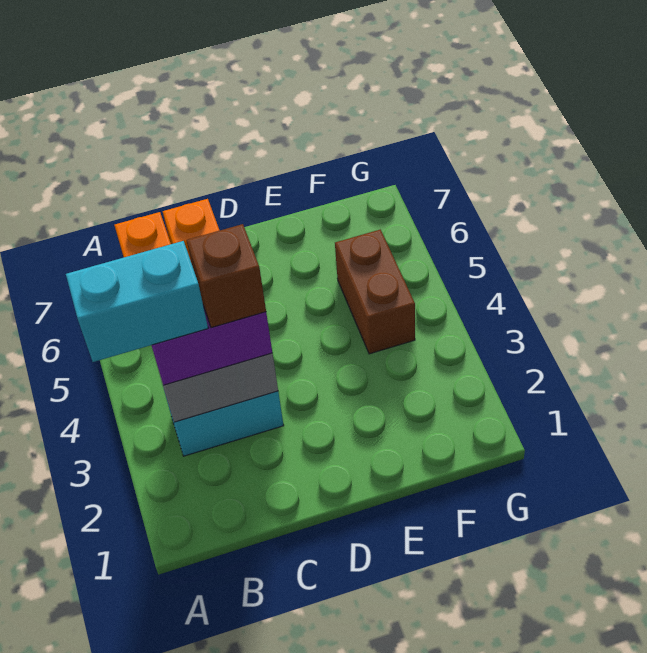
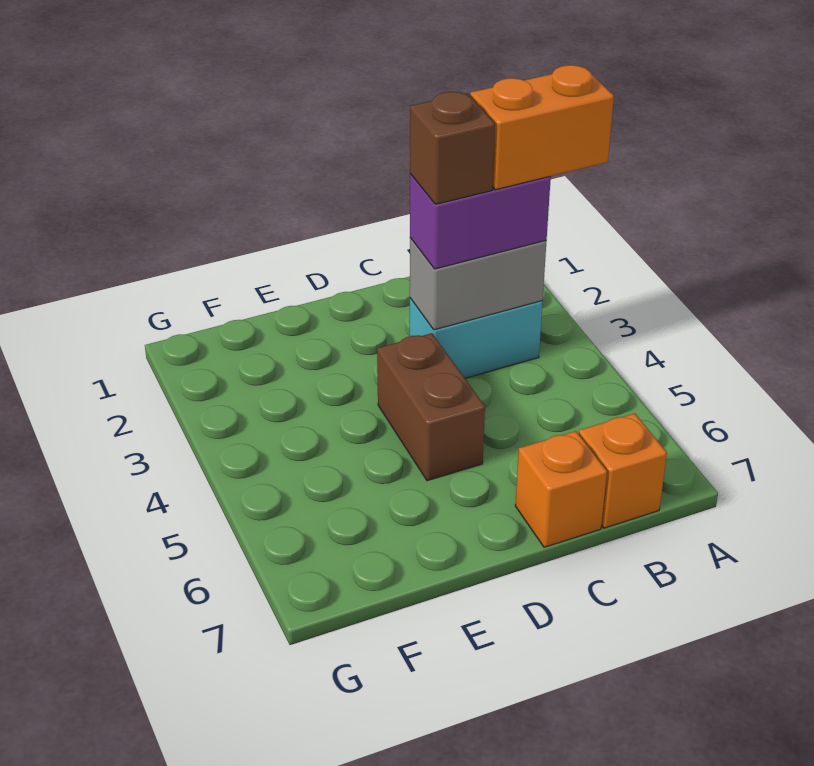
cyan 1x2 brick [66,241,208,362] -> orange 1x2 brick [470,65,614,190]
brown 1x2 brick [335,230,415,354] -> brown 1x2 brick moved to [377,333,485,481]

